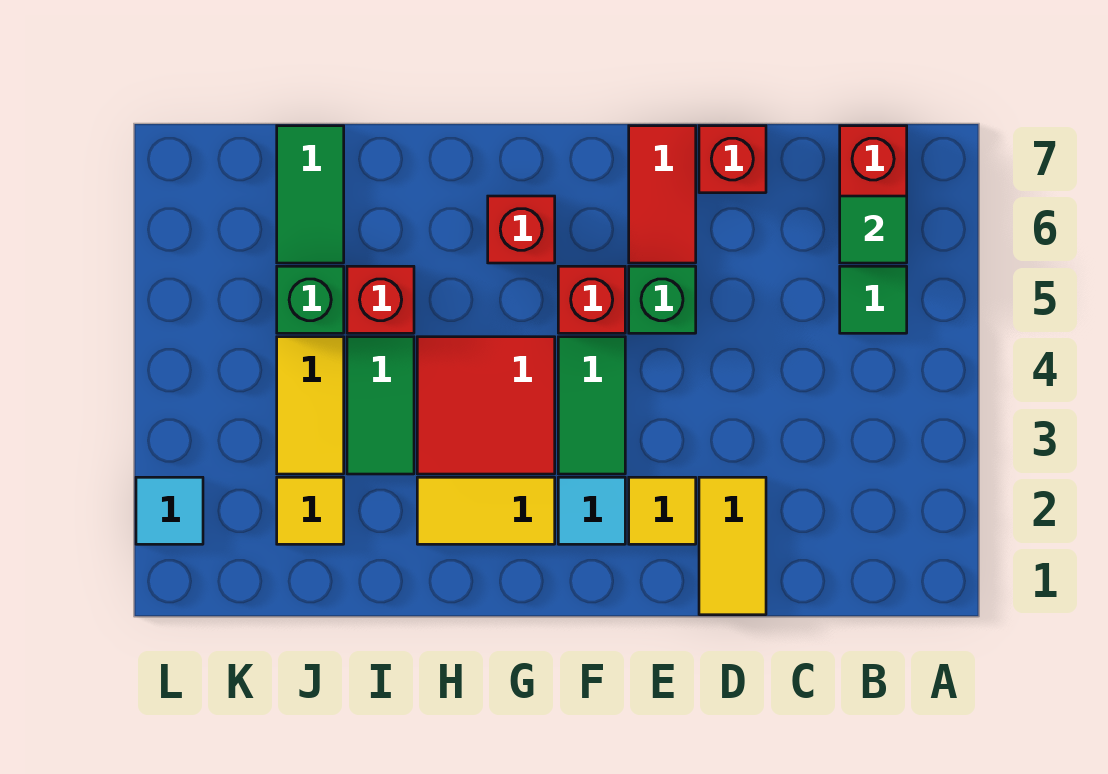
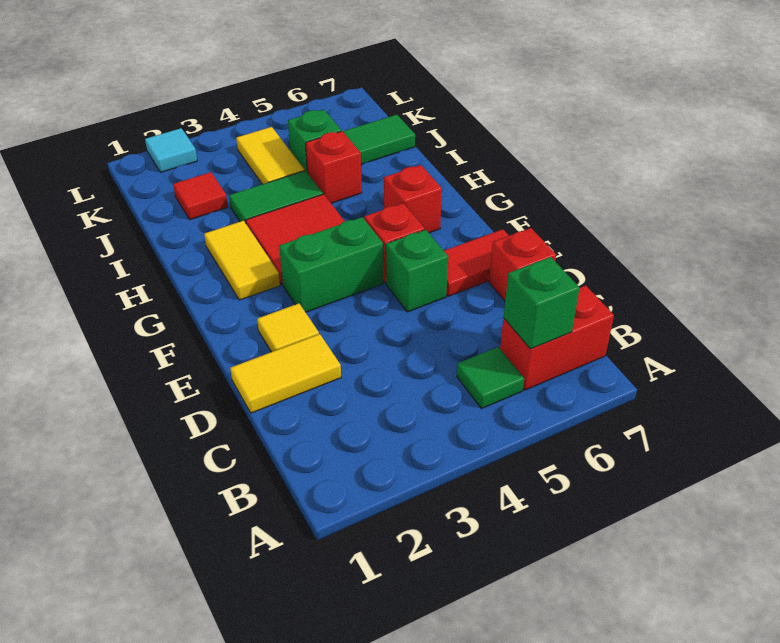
green 1x1 tile [840,196,907,263] -> green 1x1 brick [503,257,580,349]
cyan 1x1 tile [558,477,625,544] -> none
green 1x2 tile [558,337,625,474] -> green 1x2 brick [279,217,383,312]
yellow 1x1 tile [277,477,344,544] -> red 1x1 tile [173,172,228,220]
yellow 1x2 tile [277,337,344,474] -> yellow 1x2 tile turned to [236,127,305,184]

